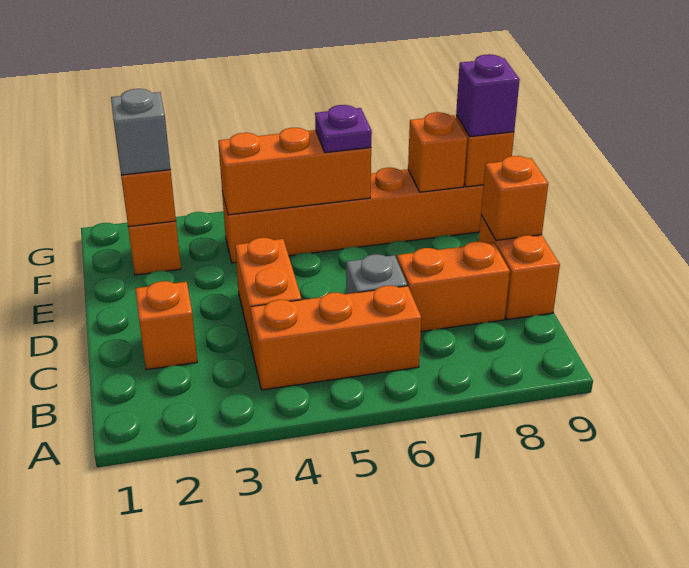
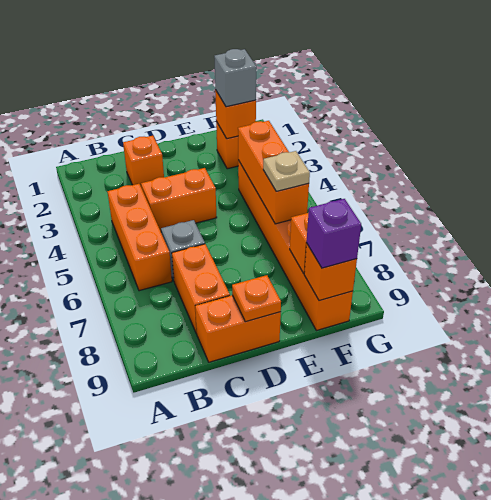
orange 1x1 brick [481,156,548,240] -> orange 1x1 plate [232,275,281,322]
purple 1x1 plate [315,105,372,153] -> tan 1x1 plate [263,151,310,191]

